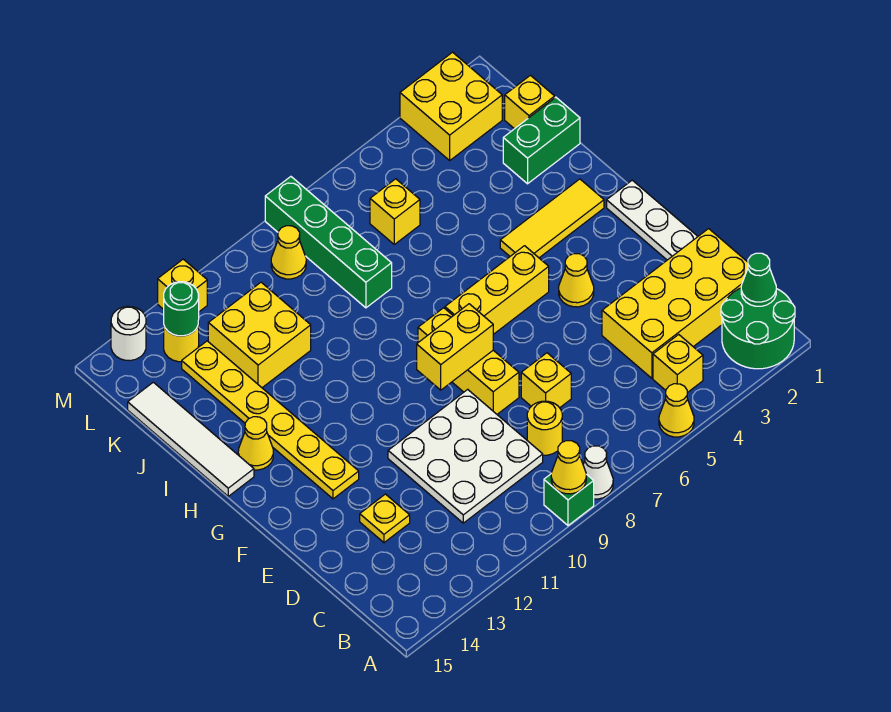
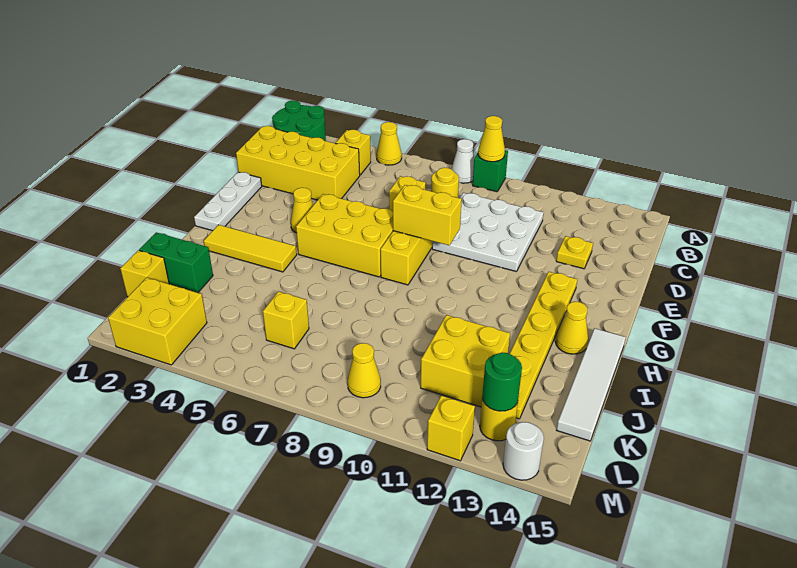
green 1x1 cone [741,253,776,306] -> none
yellow 1x3 brick [445,246,549,334] -> yellow 2x3 brick [296,194,393,277]
green 1x4 brick [265,177,392,308] -> none

